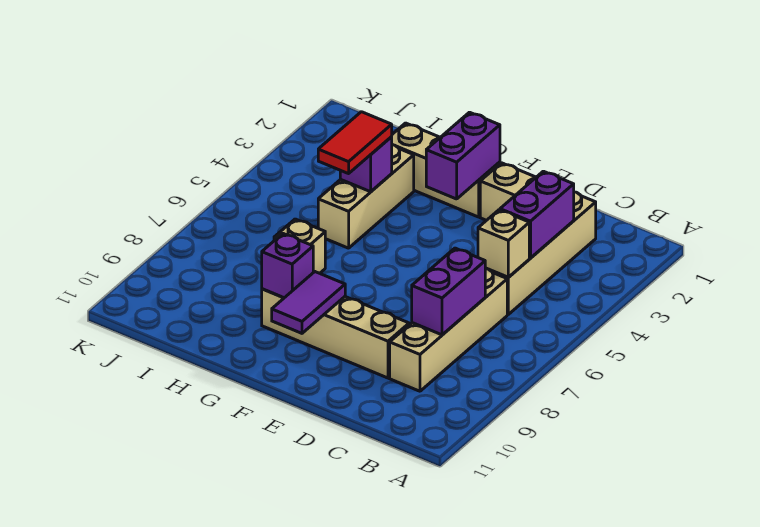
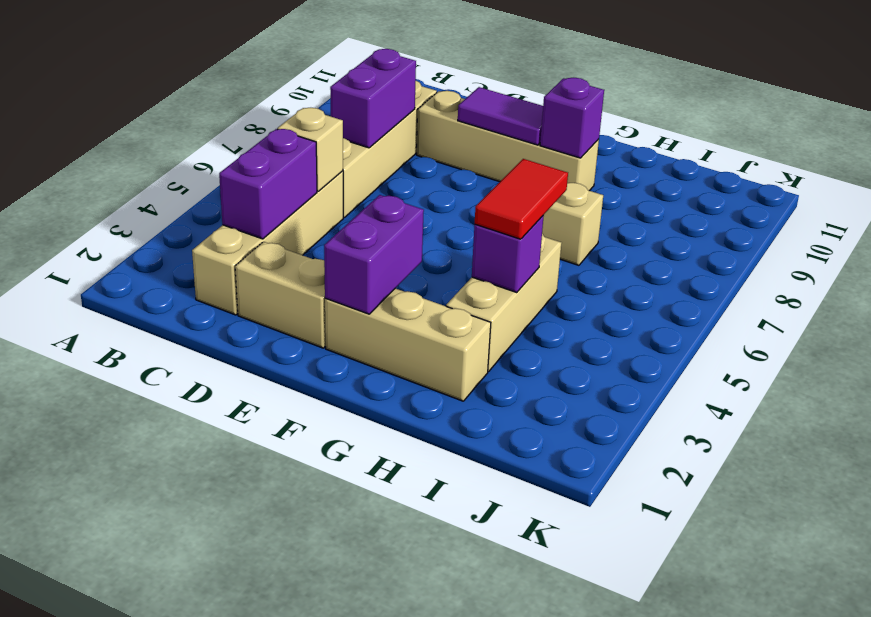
purple 1x2 tile [272,272,345,333] -> purple 1x2 tile turned to [458,87,543,145]

